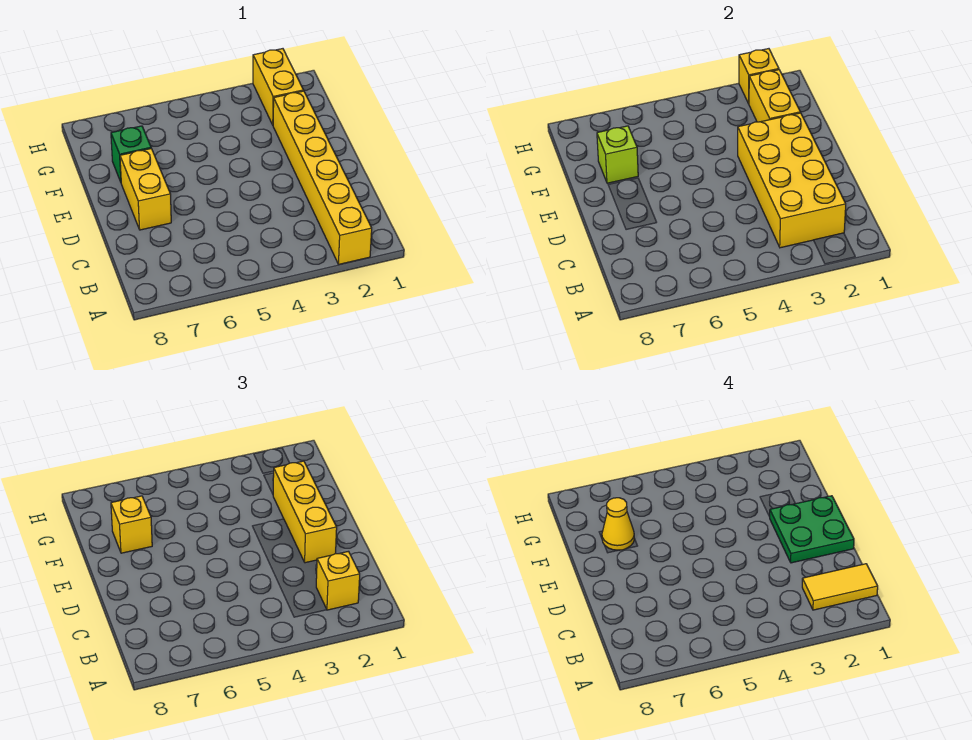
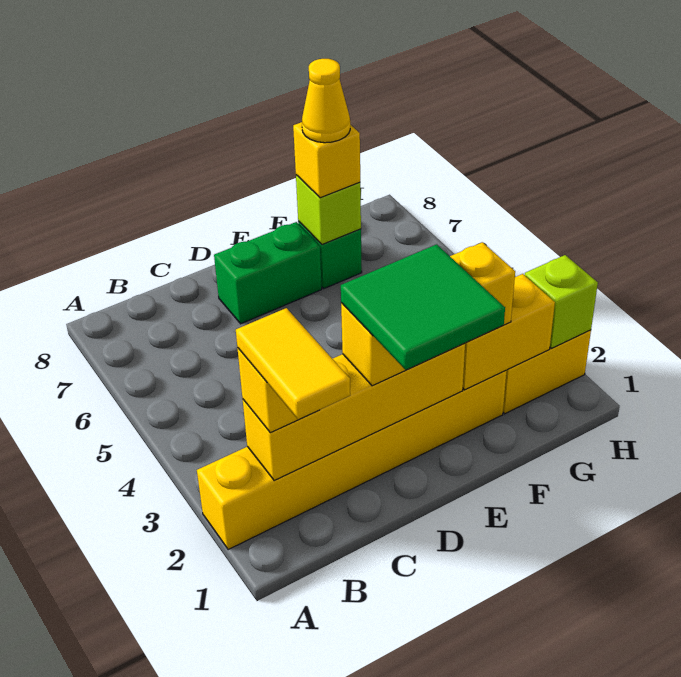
yellow 2x4 brick [738,113,846,248] -> yellow 1x4 brick [243,343,465,480]
green 2x2 plate [770,496,854,563] -> green 2x2 tile [341,244,505,370]
yellow 1x2 brick [120,149,171,230] -> green 1x2 brick [214,222,322,324]
yellow 1x1 brick [739,49,779,104] -> lime 1x1 brick [525,255,598,348]

